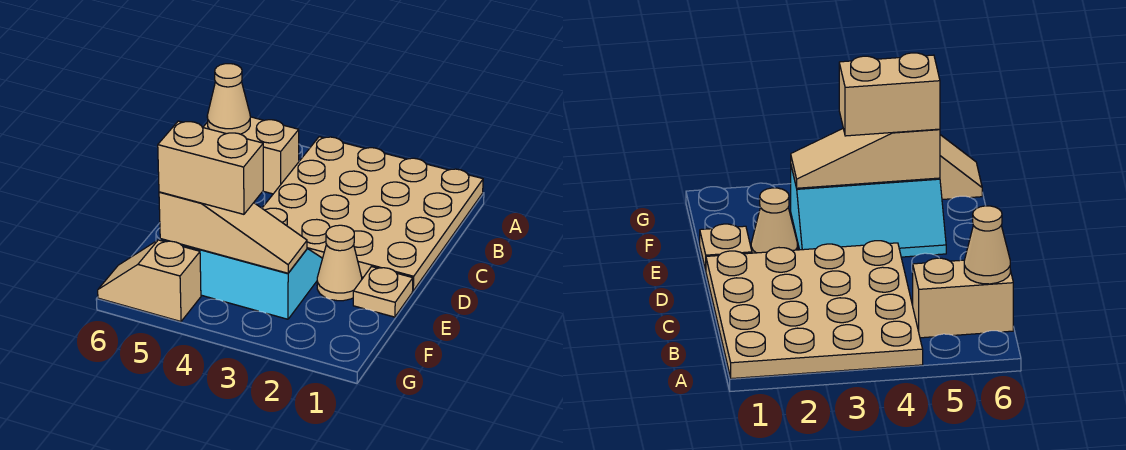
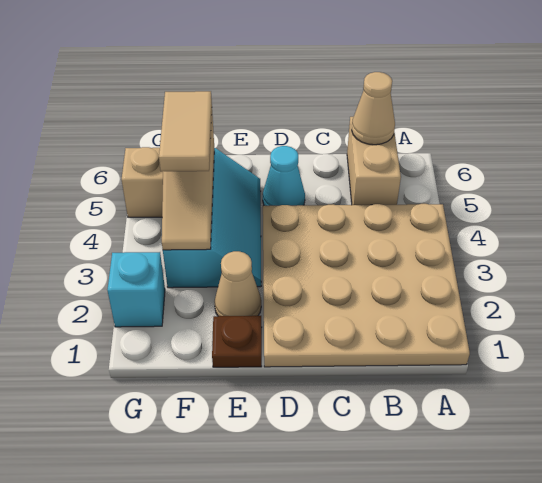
none -> cyan 1x1 cone [263,146,305,206]
tan 1x1 plate [353,267,413,317] -> brown 1x1 plate [212,316,262,367]
tan 1x2 brick [158,121,263,214] -> tan 1x2 tile [159,91,212,171]
none -> cyan 1x1 brick [107,252,165,327]

